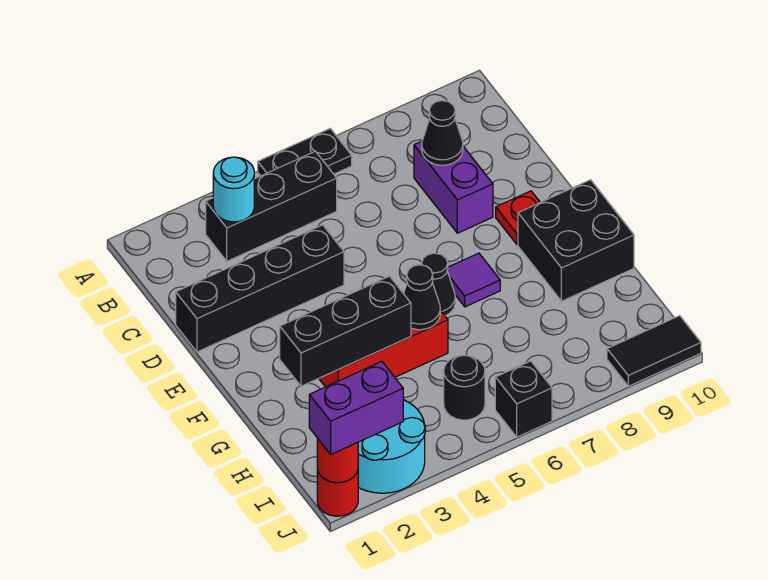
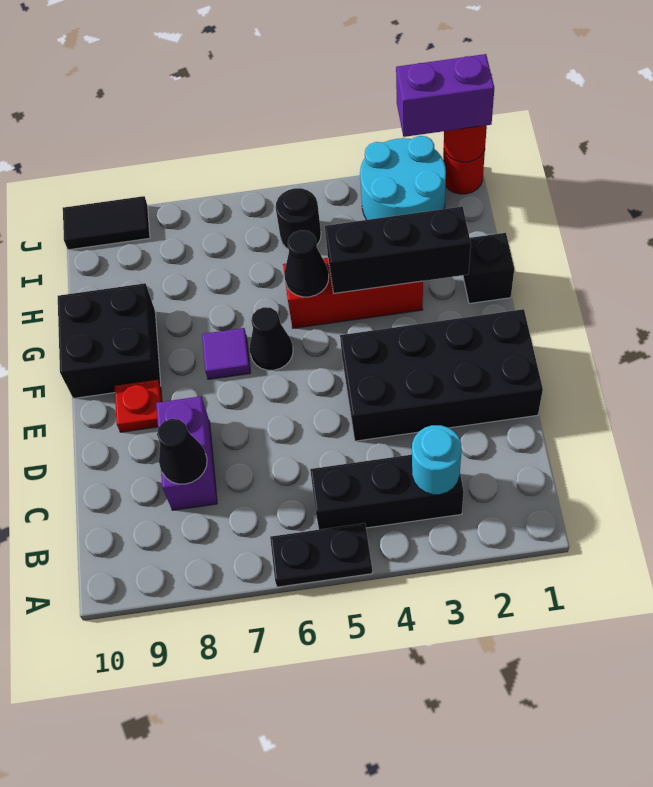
black 1x4 brick [176,225,344,352] -> black 2x4 brick [340,309,543,441]
black 1x1 brick [495,361,552,437] -> black 1x1 brick moved to [463,233,514,304]

